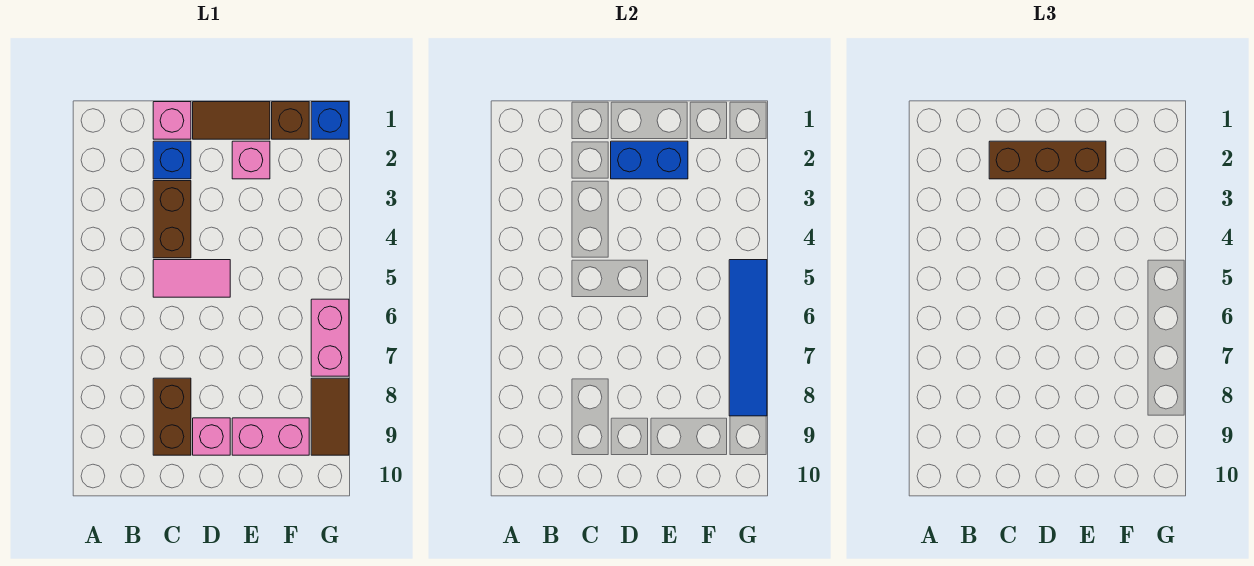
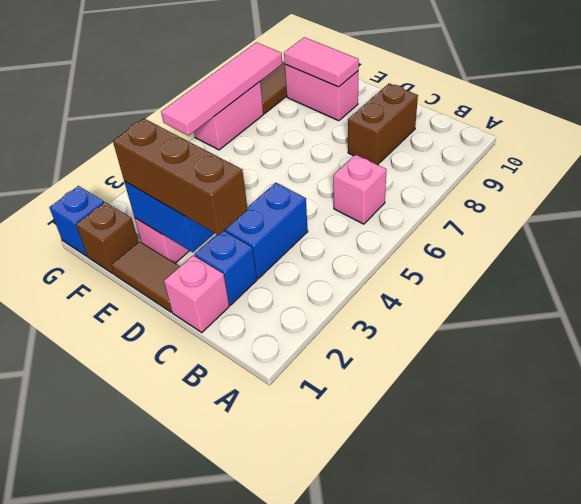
brown 1x2 brick [153,181,191,258] -> blue 1x2 brick [224,183,308,279]
pink 1x2 tile [153,260,230,297] -> pink 1x2 tile moved to [284,37,359,87]
pink 1x1 brick [193,418,230,455] -> pink 1x1 brick moved to [333,155,387,224]
blue 1x4 tile [729,260,767,416] -> pink 1x4 tile [161,42,282,135]

